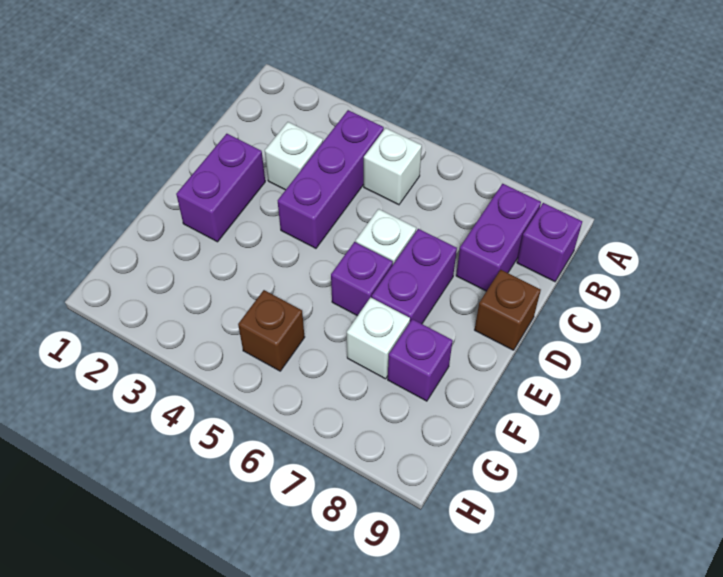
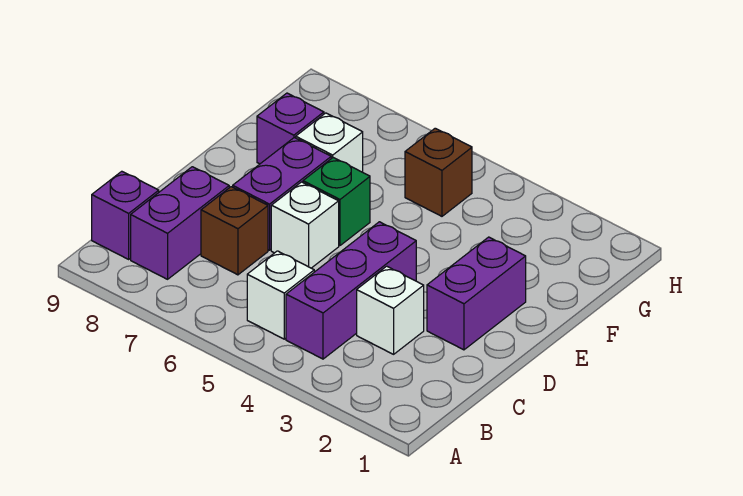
brown 1x1 brick [475,270,541,350] -> brown 1x1 brick moved to [201,187,268,275]
purple 1x1 brick [331,242,393,316] -> green 1x1 brick [303,158,370,246]

